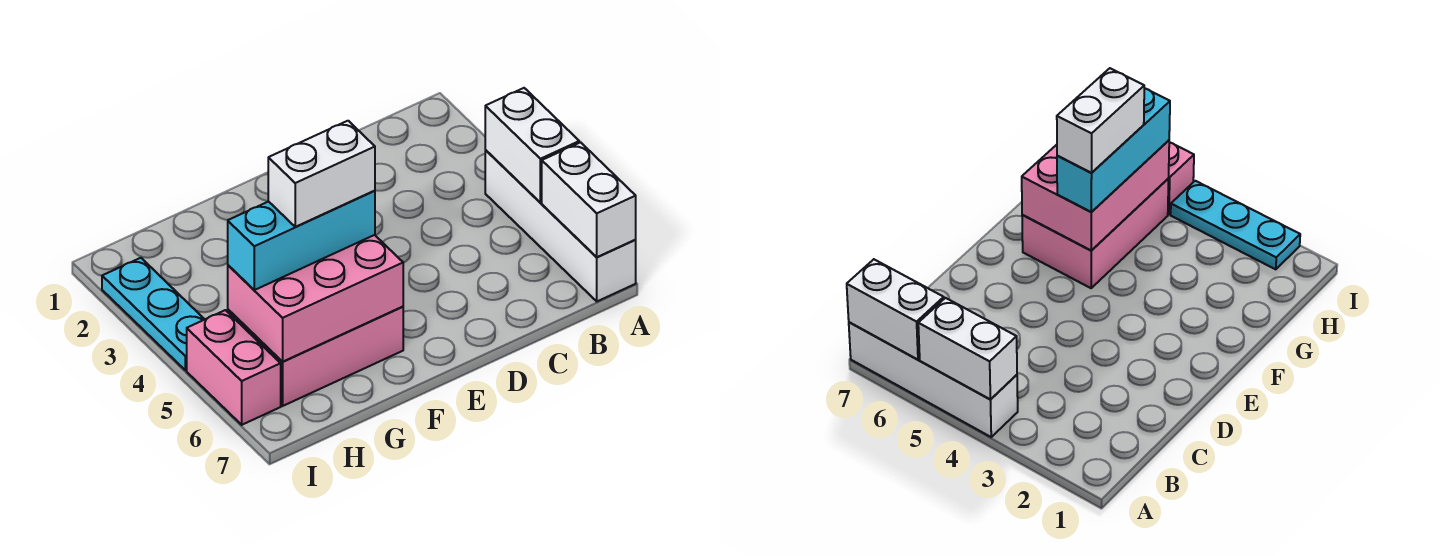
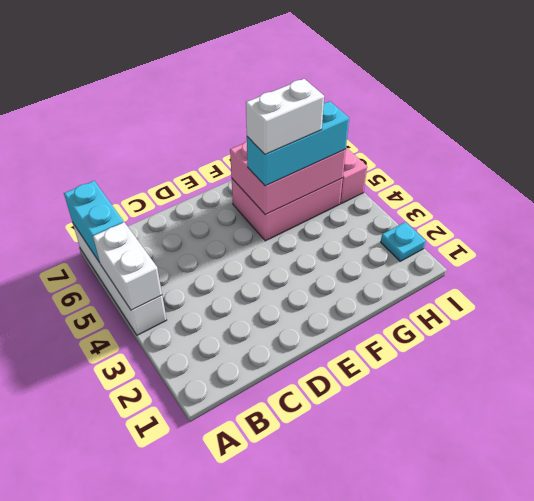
white 1x2 brick [542,142,636,257] -> cyan 1x2 brick [64,181,124,263]
cyan 1x3 plate [102,258,205,370] -> cyan 1x1 plate [381,222,425,261]

